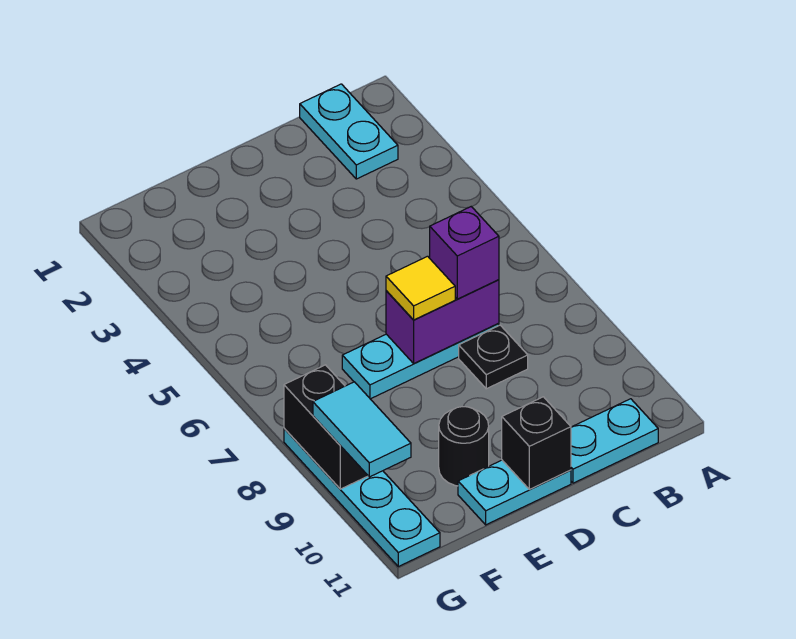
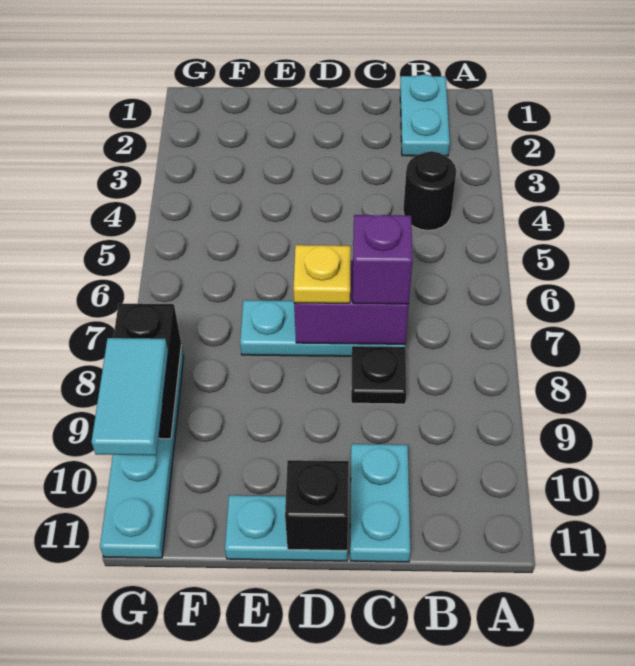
cyan 1x2 plate [571,399,658,483] -> cyan 1x2 plate turned to [350,444,410,562]
yellow 1x1 tile [386,256,455,320] -> yellow 1x1 plate [293,245,351,303]
black 1x1 round brick [439,407,489,486] -> black 1x1 round brick moved to [403,151,456,230]

